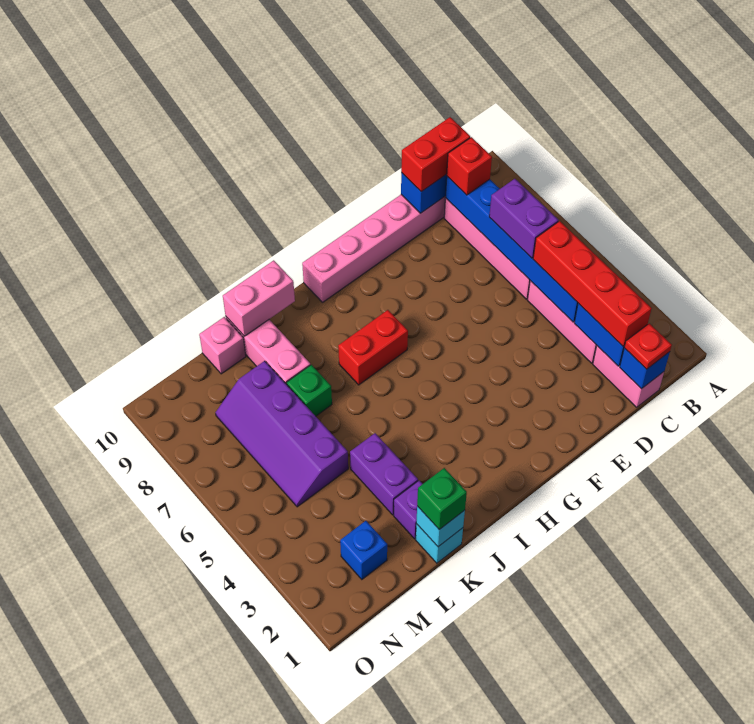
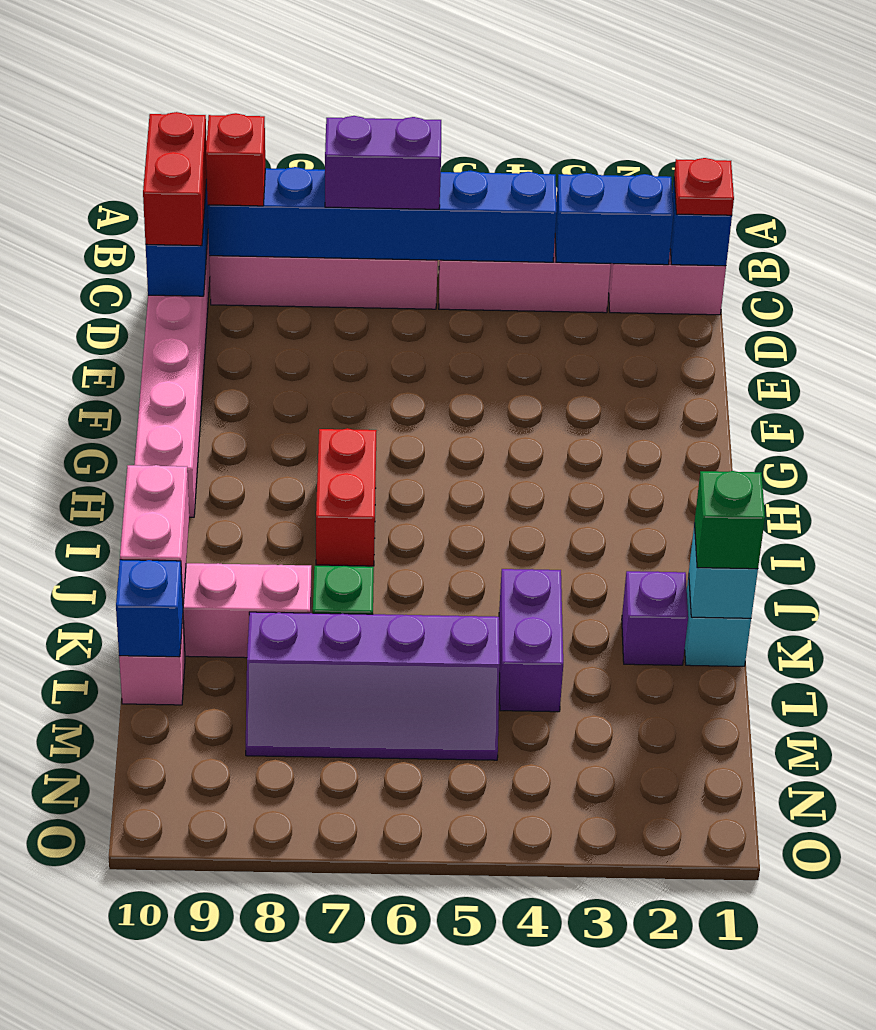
red 1x4 brick [533,221,652,346] -> none
purple 1x2 brick [350,433,418,515] -> purple 1x2 brick turned to [499,569,563,712]
blue 1x1 brick [340,521,387,579] -> blue 1x1 brick moved to [116,560,183,657]

